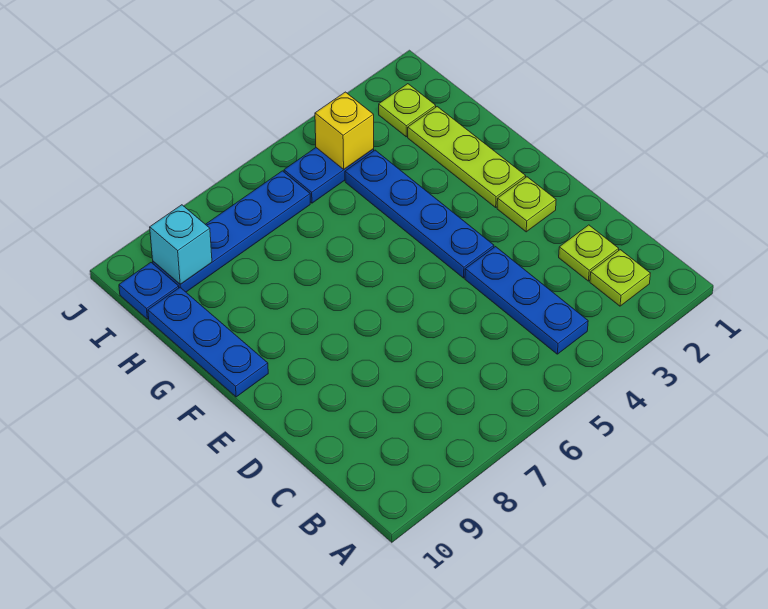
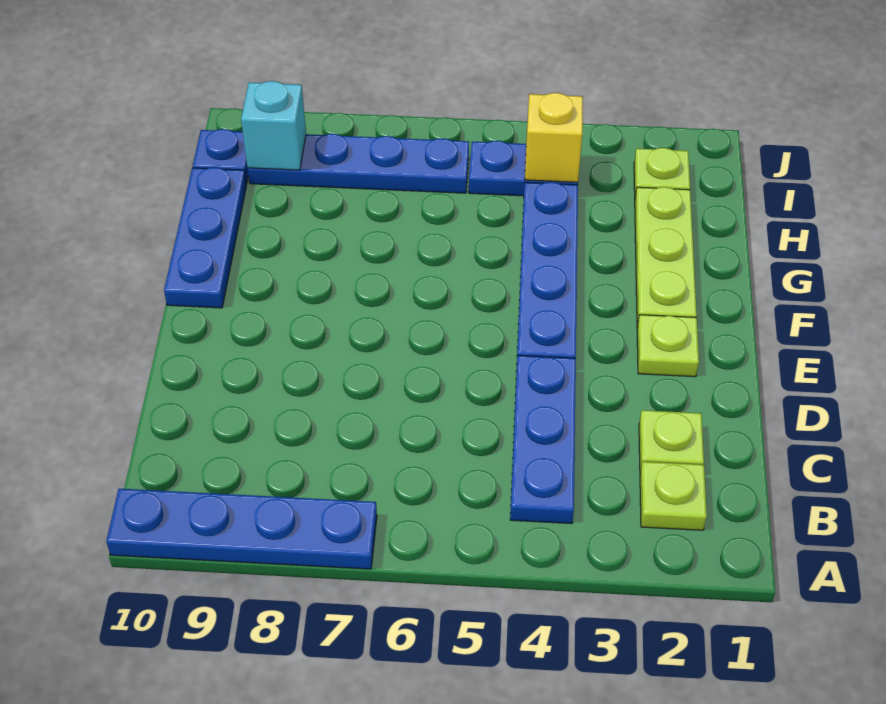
none -> blue 1x4 plate [106,489,377,569]

